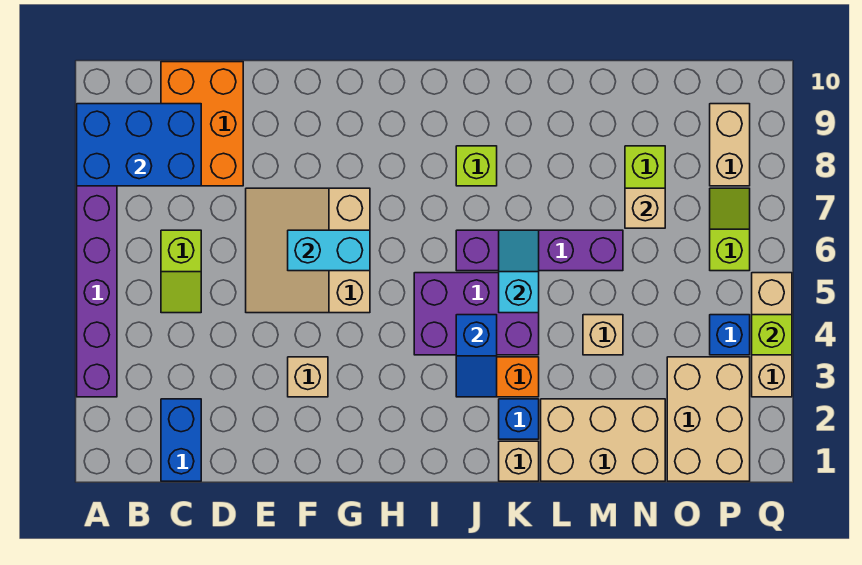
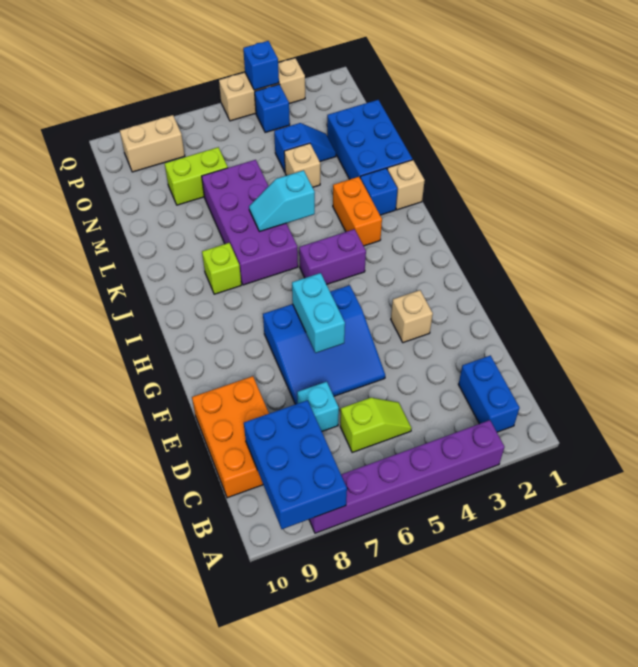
blue 1x2 brick [161,399,201,481] -> blue 1x2 brick turned to [458,355,519,432]
orange 2x3 brick [161,62,243,186] -> orange 2x3 brick turned to [192,376,269,498]
none -> cyan 1x1 brick [297,382,339,431]
tan 3x3 slope [246,188,370,313] -> blue 3x3 slope [263,285,385,404]
purple 2x3 brick [414,273,539,355] -> purple 1x2 brick [299,229,366,284]
blue 1x2 slope [456,315,497,397] -> blue 1x2 slope moved to [274,123,336,172]
purple 1x4 brick [456,230,623,271] -> purple 2x4 brick [202,160,298,285]
tan 2x3 brick [541,399,665,481] -> blue 2x3 brick [327,100,412,179]
tan 1x1 brick [625,188,665,228] -> none
tan 2x3 brick [667,357,750,481] -> none
lime 1x2 slope [710,188,750,271] -> none
lime 1x1 brick [752,315,792,355] -> blue 1x1 brick [243,41,279,90]

